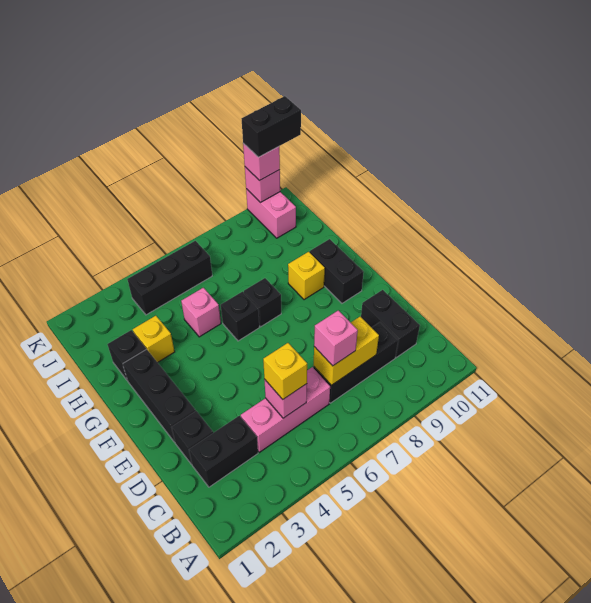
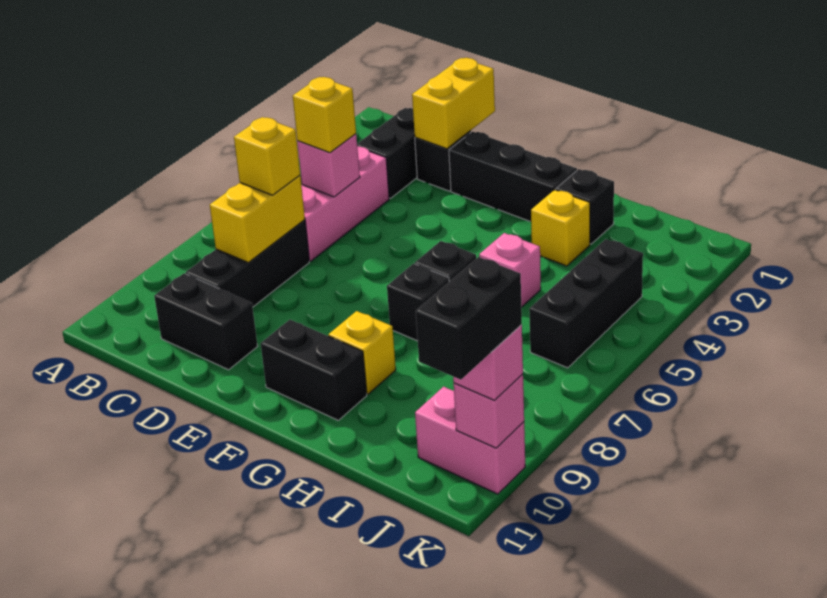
pink 1x1 brick [314,310,358,366] -> yellow 1x1 brick [234,117,300,195]
none -> yellow 1x2 brick [412,58,495,149]

